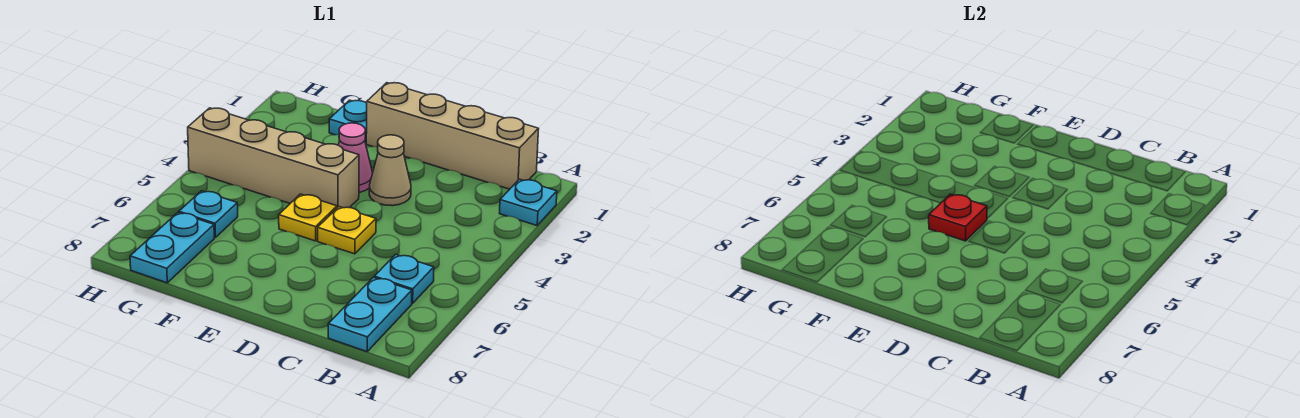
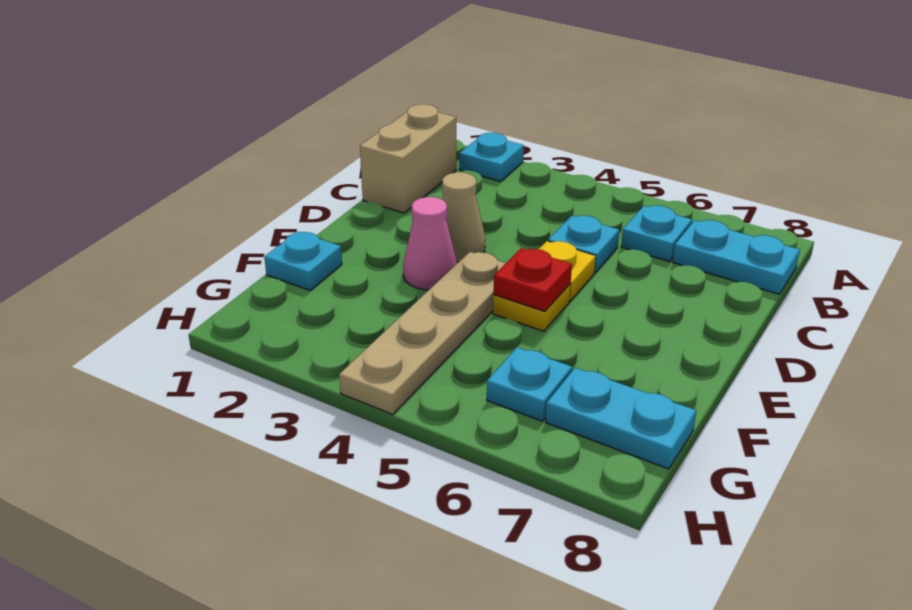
tan 1x4 brick [366,83,539,189] -> tan 1x2 brick [360,104,456,213]
none -> cyan 1x1 plate [548,216,619,273]
tan 1x4 brick [188,108,359,208] -> tan 1x4 plate [339,252,506,414]

